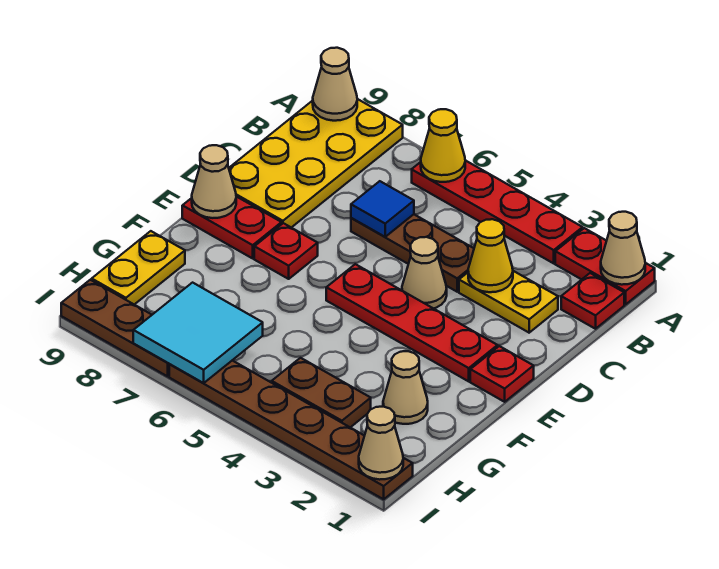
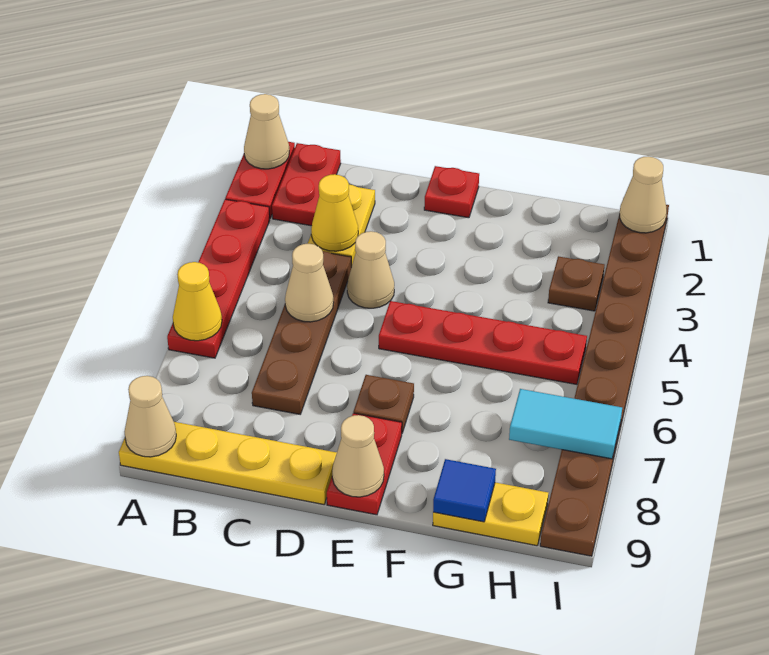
yellow 2x4 plate [229,99,403,228] -> yellow 1x4 plate [119,422,337,504]
red 1x1 plate [561,273,624,329] -> red 1x2 plate [272,143,341,226]
brown 1x3 plate [351,214,474,292] -> brown 1x4 plate [252,251,351,414]
blue 1x1 tile [351,181,414,237] -> blue 1x1 tile moved to [433,459,496,522]
red 1x4 plate [326,264,498,381] -> red 1x4 plate turned to [379,301,587,384]
red 1x1 plate [254,223,318,279] -> brown 1x1 plate [353,375,414,433]
tan 1x1 cone [383,351,428,424] -> tan 1x1 cone moved to [285,244,334,322]
brown 1x2 plate [272,358,371,427] -> brown 1x1 plate [548,256,604,311]
cyan 2x2 tile [133,283,263,383] -> cyan 1x2 tile [509,389,622,459]

